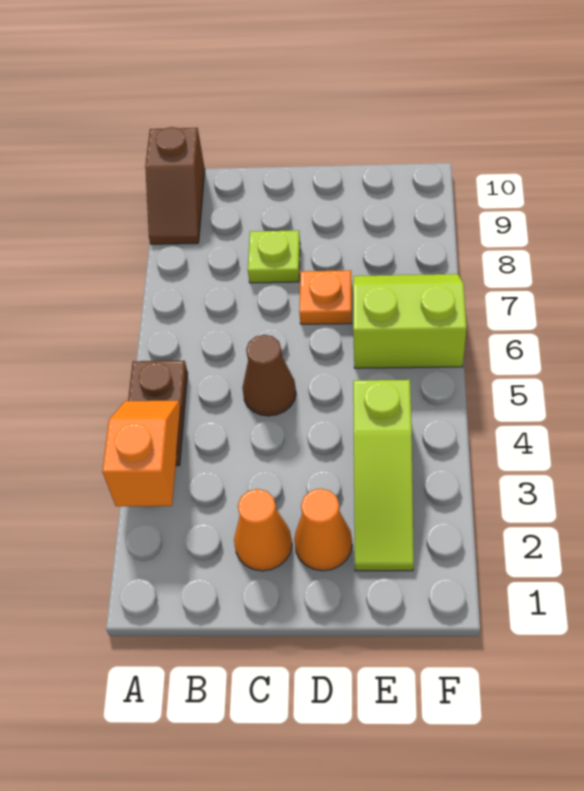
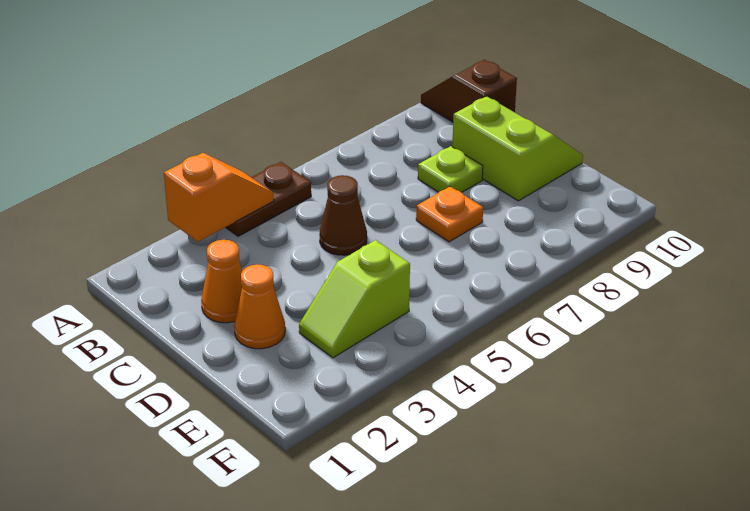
brown 1x2 slope [145,127,205,244] -> brown 1x2 slope turned to [421,60,517,122]
lime 1x3 slope [353,380,414,571] -> lime 1x2 slope [299,240,410,358]
lime 2x2 slope [353,274,467,368] -> lime 2x2 slope moved to [452,96,583,201]

